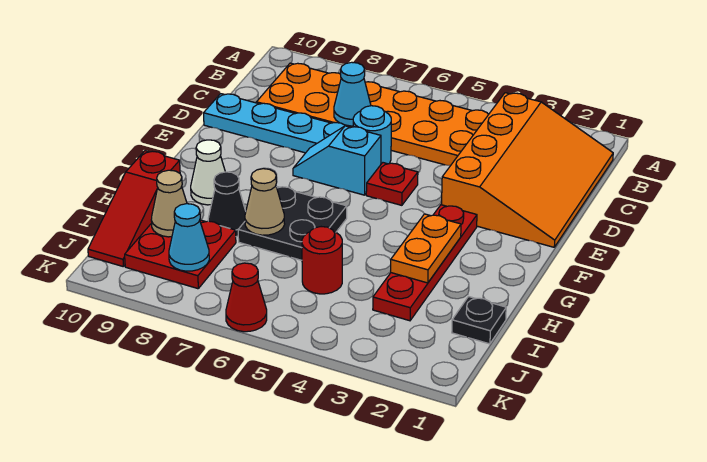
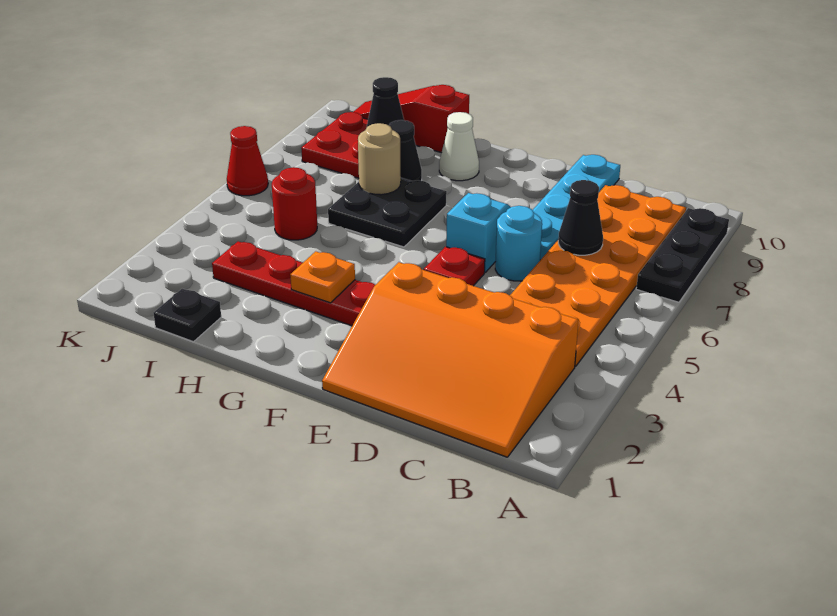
none -> black 1x3 plate [636,208,729,302]
cyan 1x1 cone [334,62,371,126] -> black 1x1 cone [558,180,603,255]
orange 1x2 plate [391,214,461,283] -> orange 1x1 plate [290,251,355,303]
tan 1x1 cone [245,169,285,235] -> tan 1x1 round brick [358,123,401,195]
tan 1x1 cone [151,170,187,237] -> black 1x1 cone [367,77,404,127]
cyan 1x1 cone [169,204,209,271] -> none

